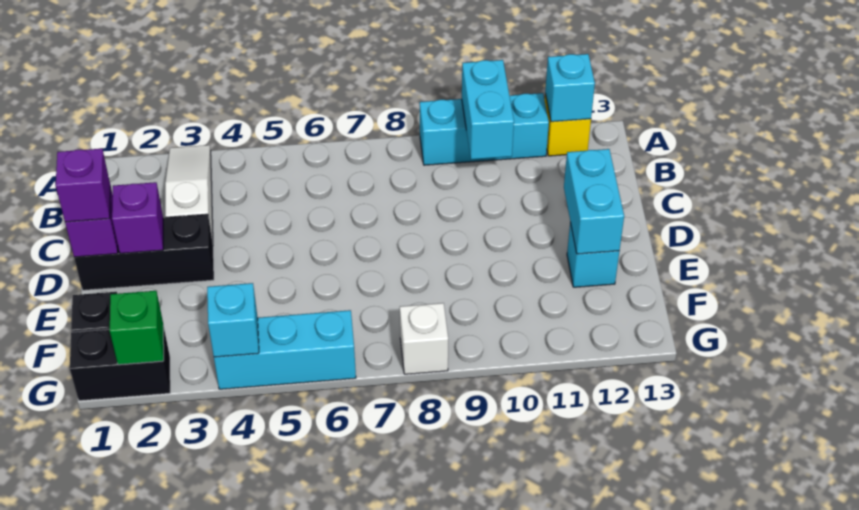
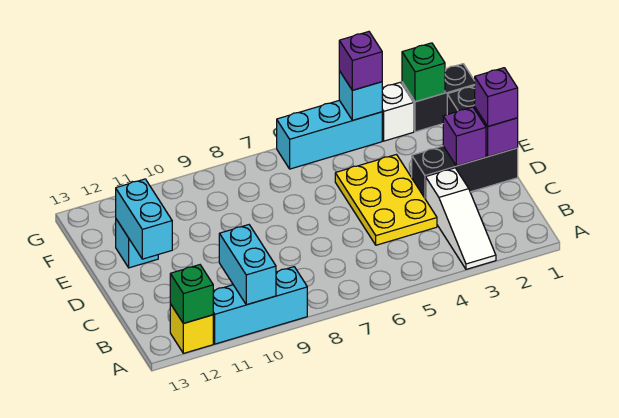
cyan 1x1 brick [545,54,595,122] -> green 1x1 brick [170,265,213,323]
none -> yellow 2x3 plate [335,155,437,245]
none -> purple 1x1 brick [339,32,382,90]
white 1x1 brick [400,303,448,374] -> white 1x1 brick moved to [382,82,414,141]

